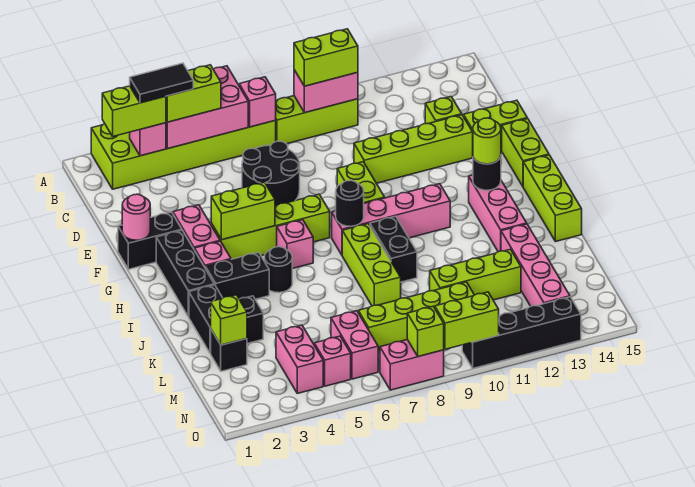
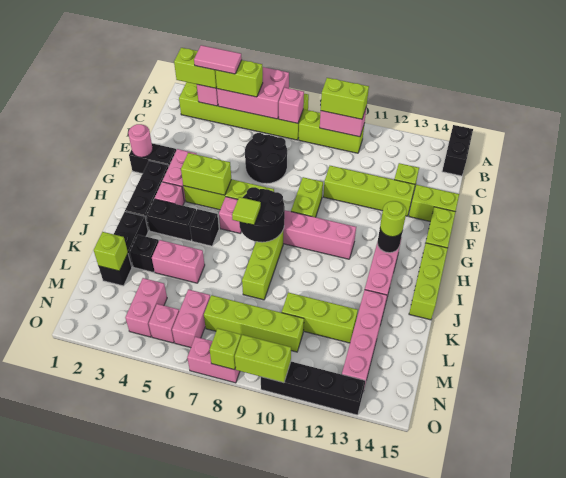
black 1x2 tile [130,63,193,103] -> pink 1x2 tile [194,45,242,74]
black 1x1 round brick [336,180,364,226] -> black 2x2 round brick [239,187,285,242]
black 1x1 round brick [264,247,292,293] -> black 1x1 brick [190,209,219,246]
none -> lime 1x1 tile [232,197,261,225]
black 1x2 brick [370,216,417,282] -> black 1x2 brick moved to [442,125,473,176]
none -> pink 1x2 brick [152,240,205,283]

